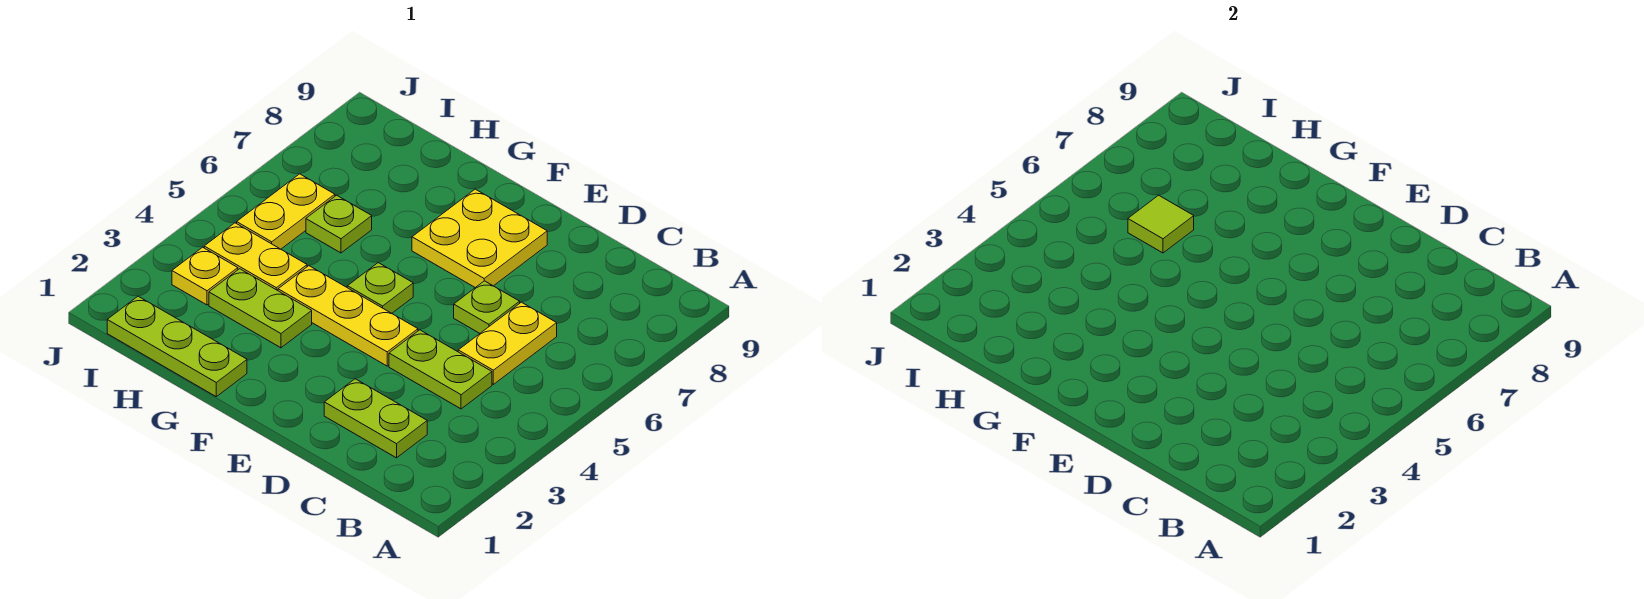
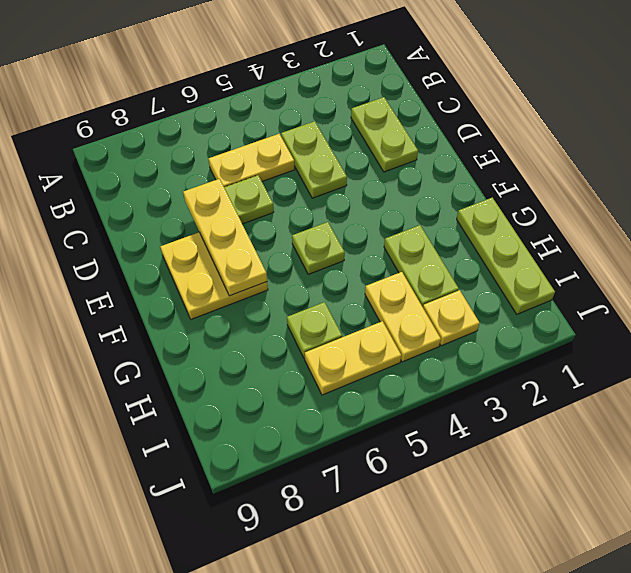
yellow 1x3 plate [278,266,418,366] -> yellow 1x3 plate moved to [183,179,267,296]
lime 1x1 tile [1128,195,1194,253] -> none

